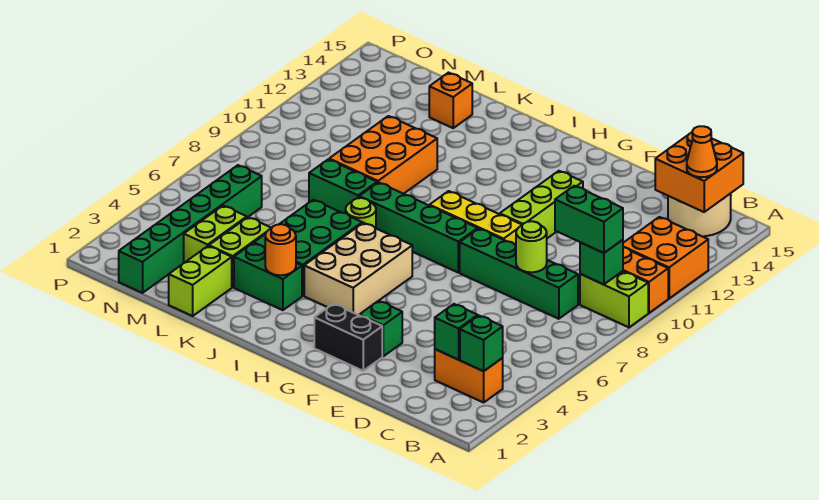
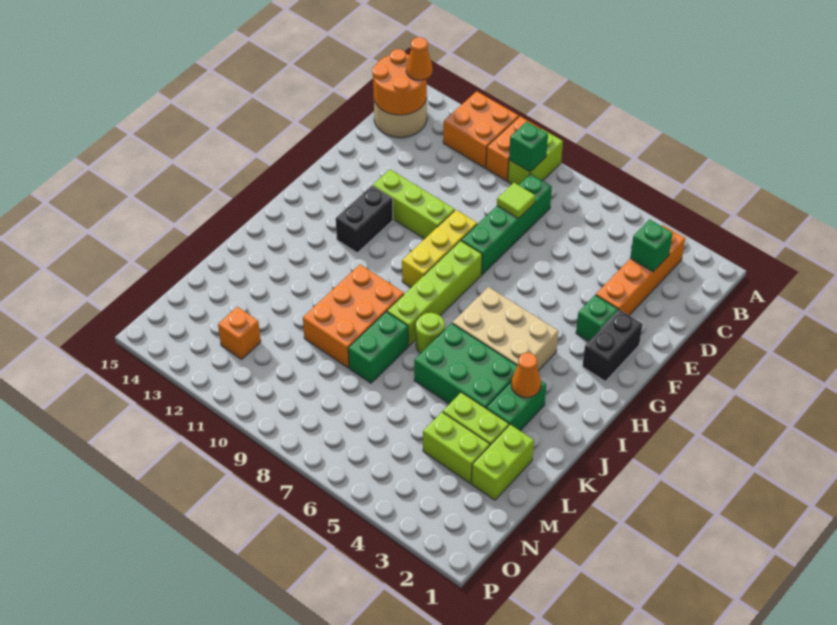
orange 1x2 brick [435,349,503,403] -> orange 1x4 brick [596,225,685,315]
green 1x1 brick [460,316,503,371] -> none
green 1x2 brick [555,186,623,253] -> none
orange 2x2 brick [655,133,743,212] -> orange 2x2 round brick [372,49,427,115]
lime 1x1 round brick [516,221,547,272] -> lime 1x1 tile [497,183,535,219]
green 1x4 brick [359,182,478,273] -> lime 1x4 brick [387,241,482,346]
none -> black 1x2 brick [336,186,393,253]
orange 1x1 round brick [265,224,296,275] -> orange 1x1 cone [511,353,541,398]
orange 2x3 brick [329,116,437,194] -> orange 2x3 brick turned to [303,265,404,368]
lime 1x2 brick [169,246,232,316] -> lime 1x2 brick turned to [472,425,534,500]
orange 1x1 brick [429,73,472,128] -> orange 1x1 brick moved to [218,307,261,359]
green 1x6 brick [119,165,262,293] -> none

